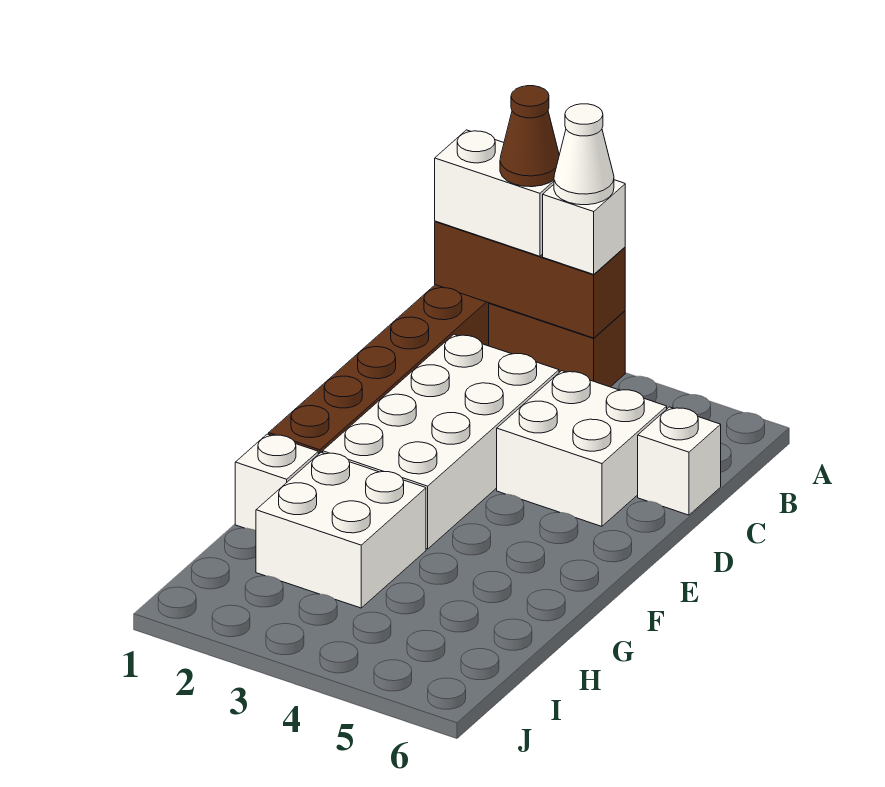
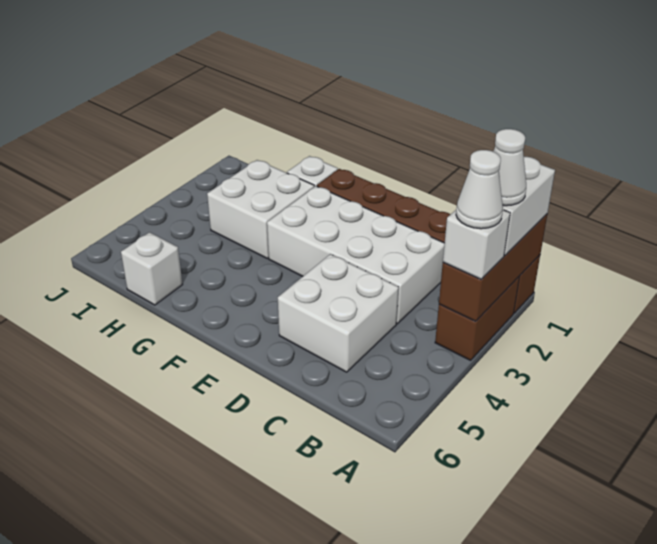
brown 1x1 cone [500,86,559,187] -> white 1x1 cone [493,129,526,206]
white 1x1 brick [638,407,721,515] -> white 1x1 brick moved to [121,232,183,305]

